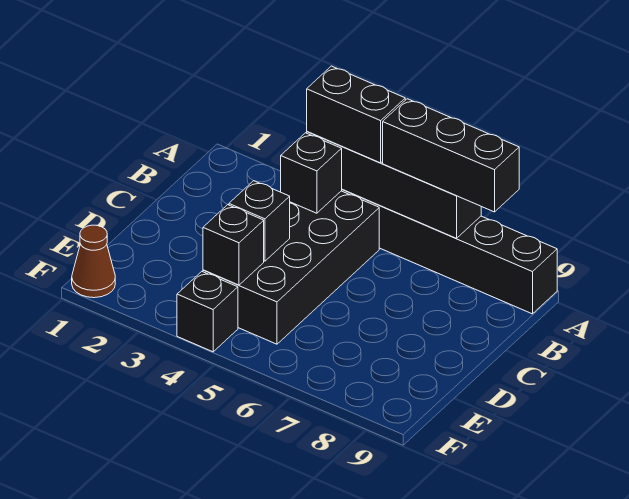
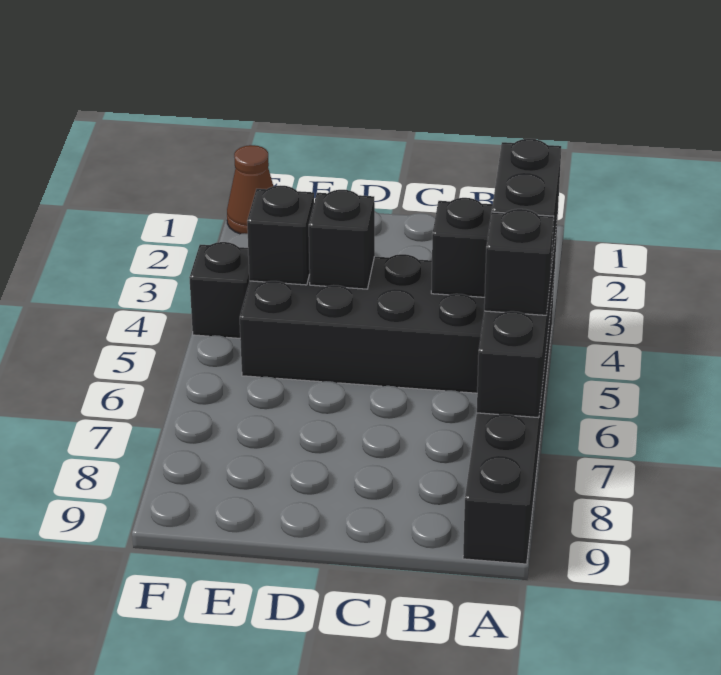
black 1x3 brick [383,99,519,212] -> black 1x1 brick [484,209,554,315]

